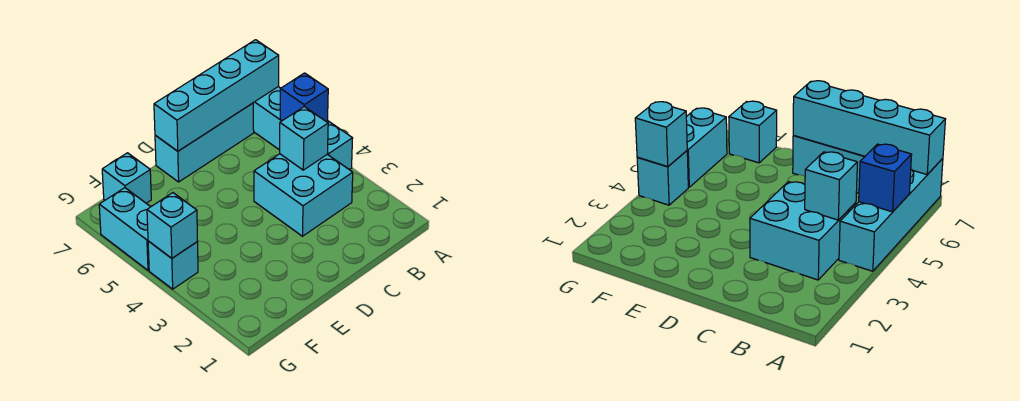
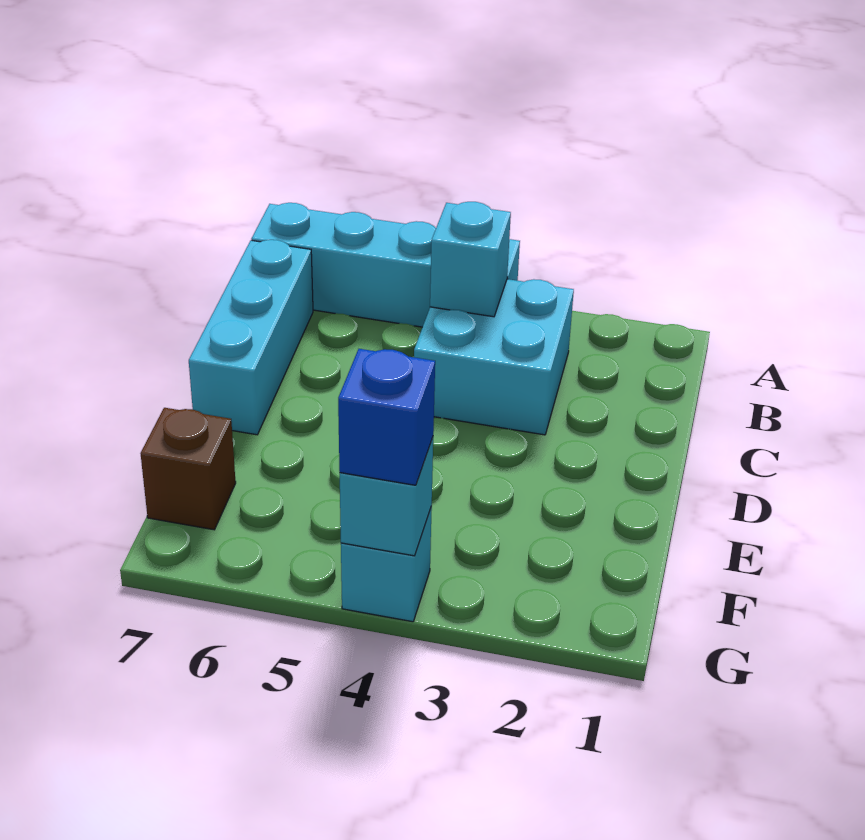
blue 1x1 brick [280,73,328,121] -> blue 1x1 brick moved to [338,349,435,485]
cyan 1x4 brick [154,40,279,151] -> none
cyan 1x1 brick [102,153,151,203] -> brown 1x1 brick [140,408,236,530]
cyan 1x2 brick [99,188,150,270] -> none

